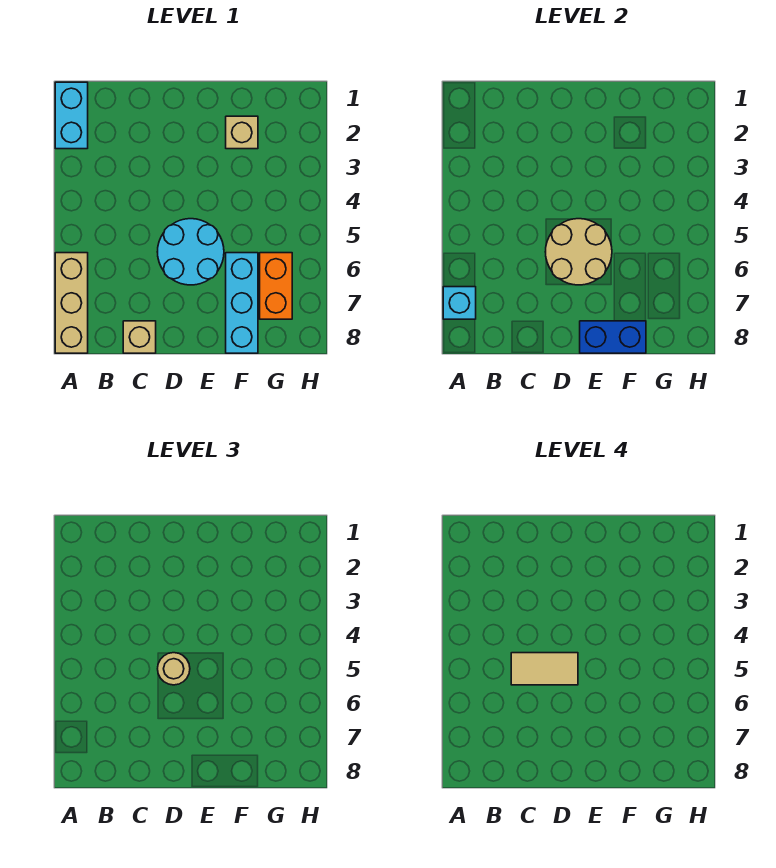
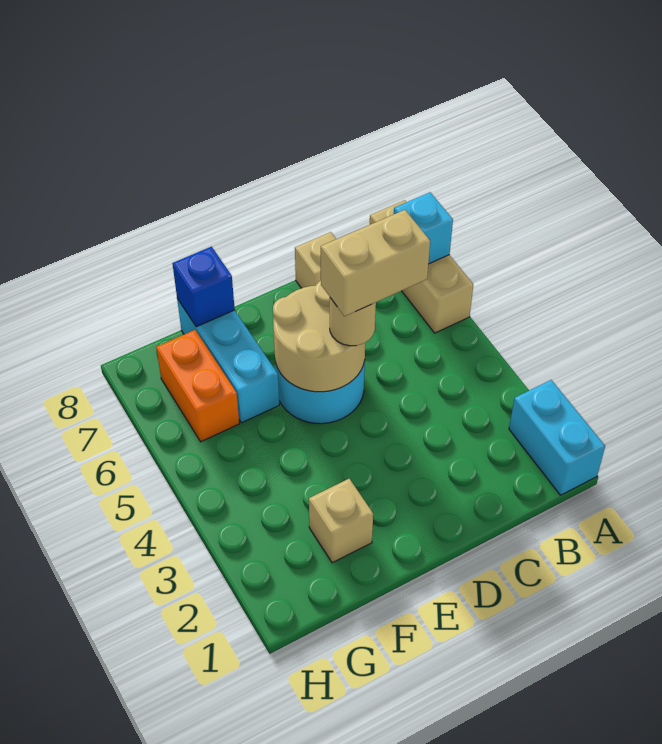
tan 1x2 tile [511,653,578,685] -> tan 1x2 brick [321,210,430,316]
blue 1x2 brick [580,321,646,353] -> blue 1x1 brick [173,247,235,327]

